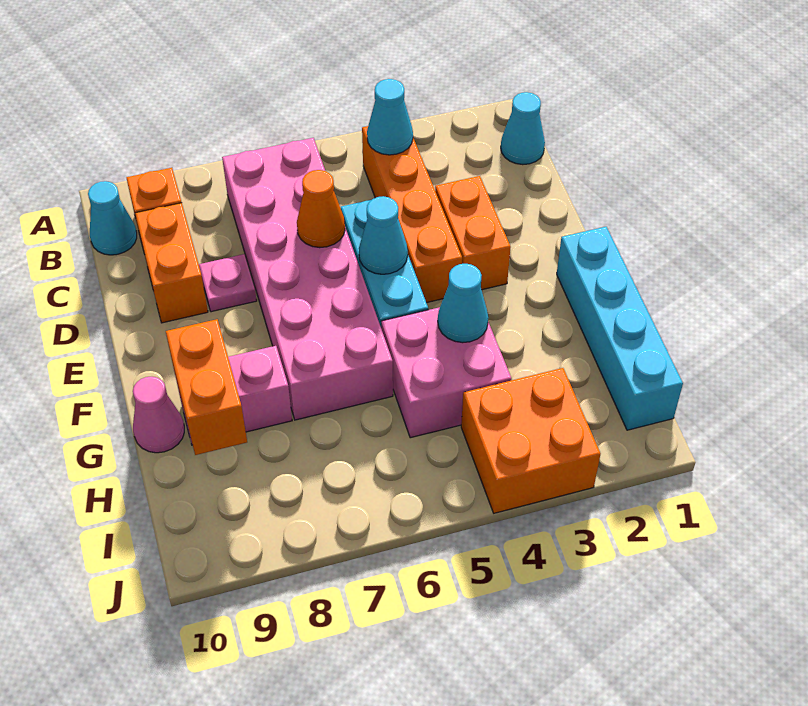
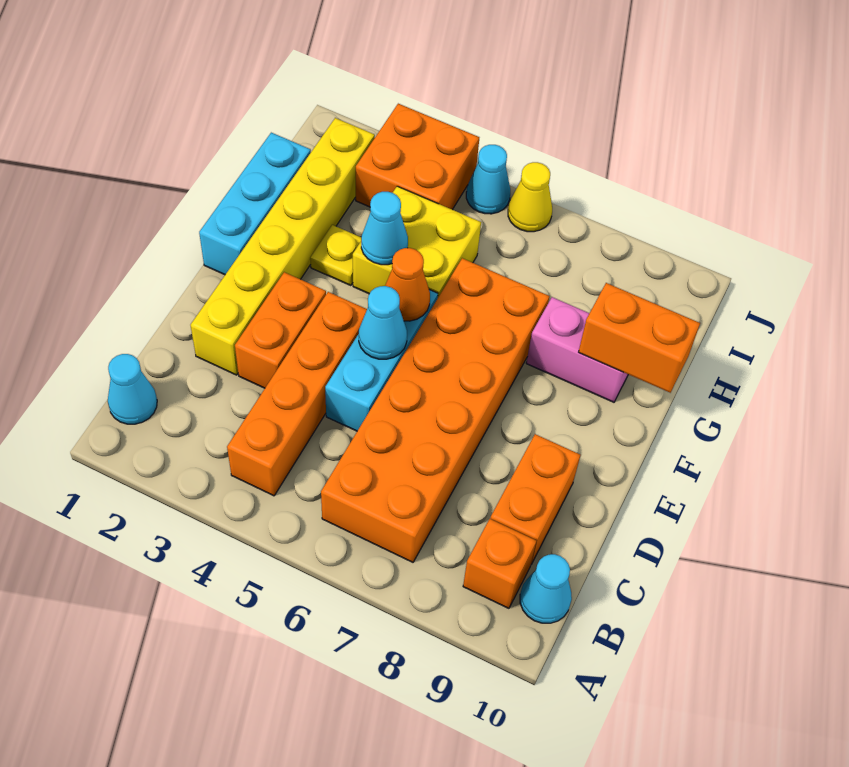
cyan 1x1 cone [367,79,413,155] -> cyan 1x1 cone moved to [466,145,510,214]
pink 2x6 brick [222,138,393,420] -> orange 2x6 brick [321,258,549,562]
none -> yellow 1x6 brick [191,118,375,375]
orange 1x1 cone [297,170,345,248] -> orange 1x1 cone moved to [385,248,430,321]
pink 1x1 plate [199,254,257,312] -> none
cyan 1x4 brick [557,227,683,430] -> cyan 1x3 brick [199,133,311,275]
none -> yellow 1x1 plate [310,225,361,286]
pink 2x2 brick [381,307,511,438] -> yellow 2x2 brick [353,186,481,297]
orange 1x2 brick [166,319,247,455] -> orange 1x2 brick turned to [579,283,700,393]
pink 1x1 cone [133,377,184,453] -> none
none -> yellow 1x1 cone [508,162,552,232]

